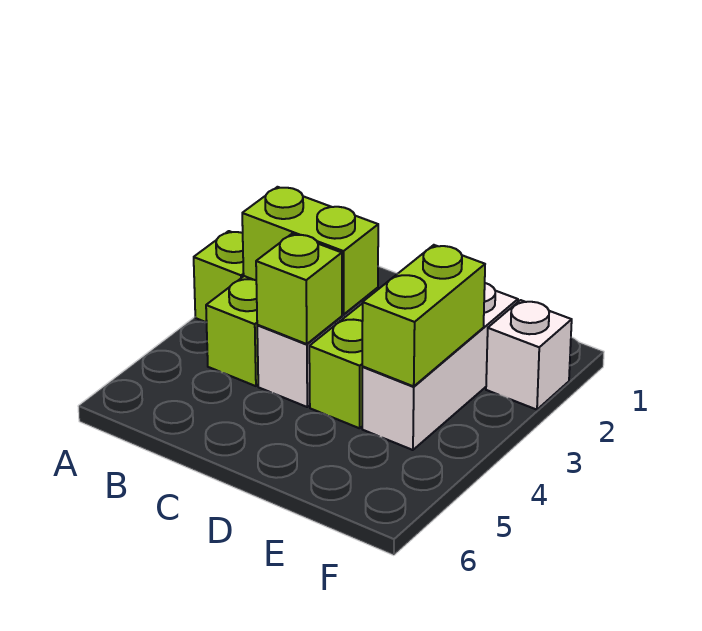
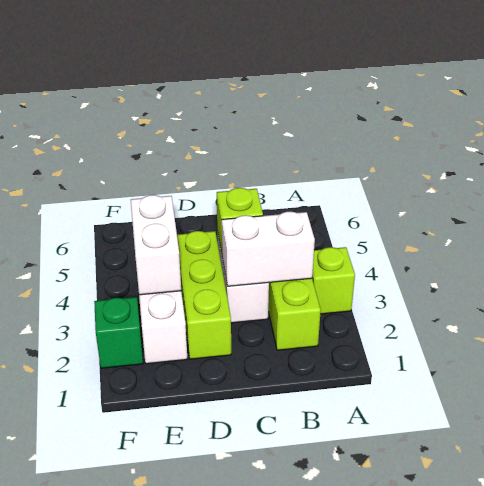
lime 1x2 brick [242,187,378,314] -> white 1x2 brick [222,212,315,286]
lime 1x2 brick [362,245,485,386] -> white 1x2 brick [131,195,181,295]
white 1x1 brick [486,300,572,410] -> green 1x1 brick [94,297,143,368]

